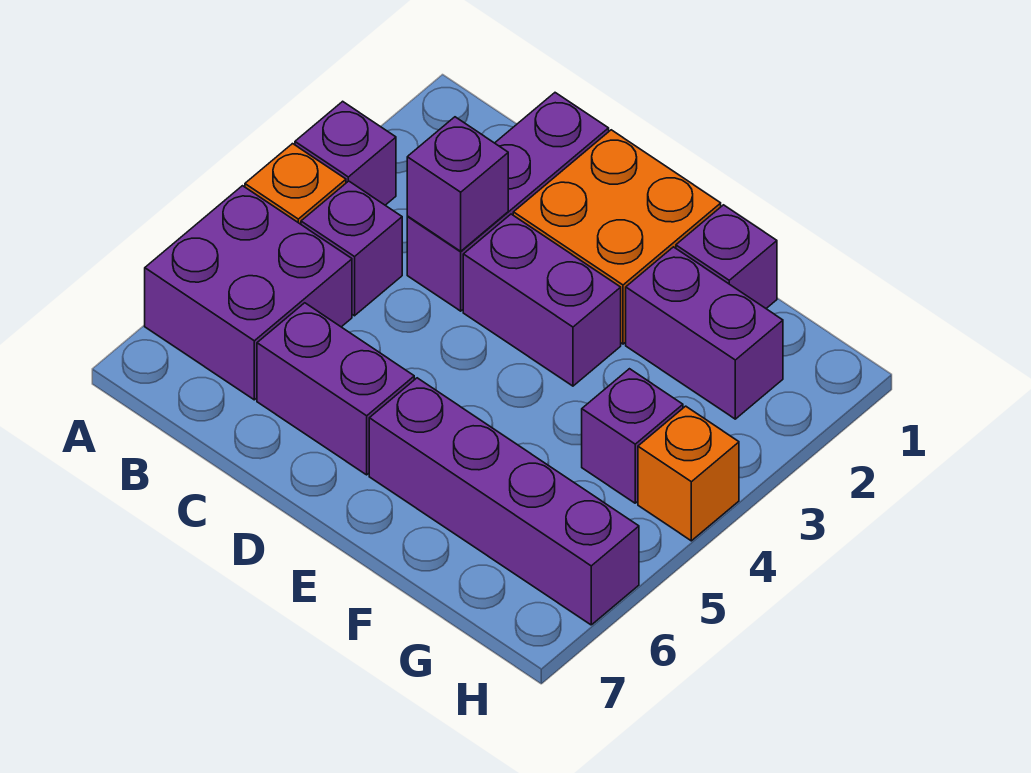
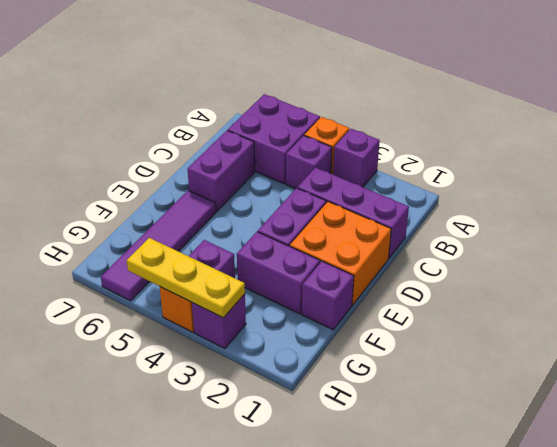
purple 1x1 brick [407,117,508,251] -> purple 1x1 brick moved to [192,294,246,349]
purple 1x4 brick [369,378,639,625] -> purple 1x4 tile [101,190,216,301]
purple 1x2 brick [626,247,783,419] -> purple 1x2 brick turned to [237,232,320,314]
none -> yellow 1x3 plate [127,238,245,318]

